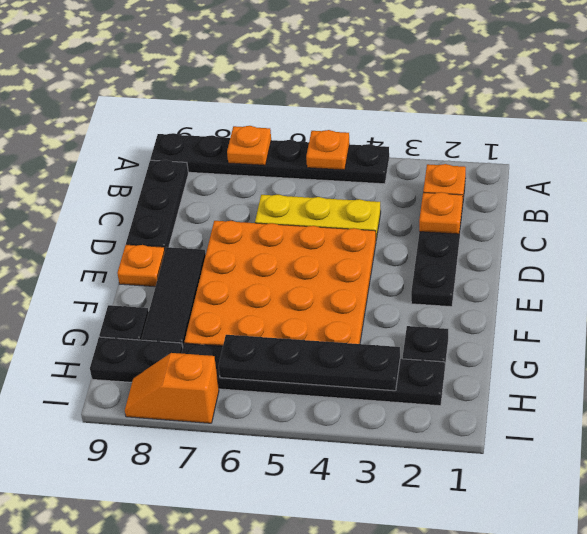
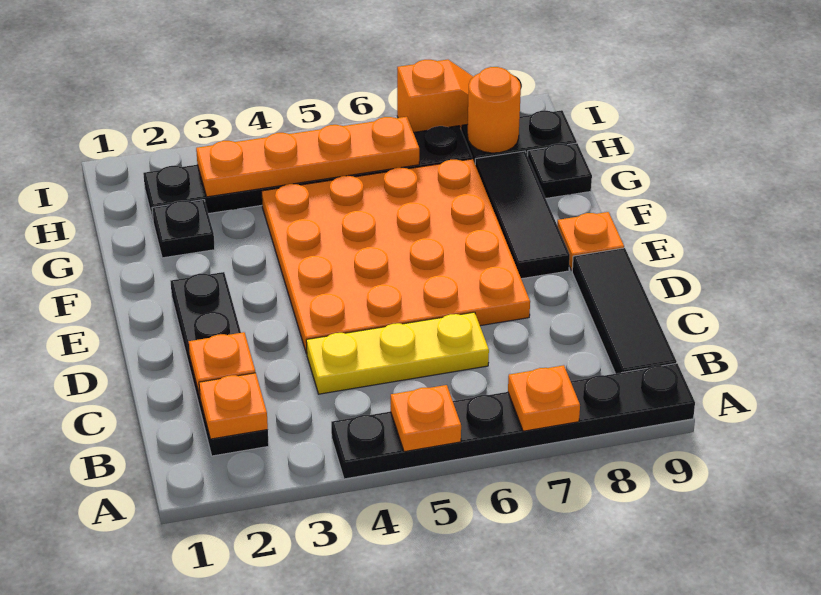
black 1x3 plate [126,160,188,249] -> black 1x3 tile [572,248,677,374]
black 1x4 plate [219,335,400,391] -> orange 1x4 plate [196,117,419,197]
none -> orange 1x1 round brick [468,67,521,153]

